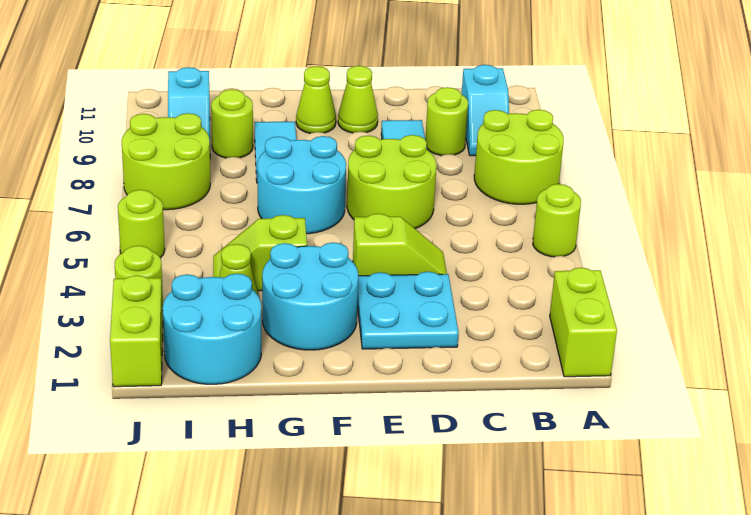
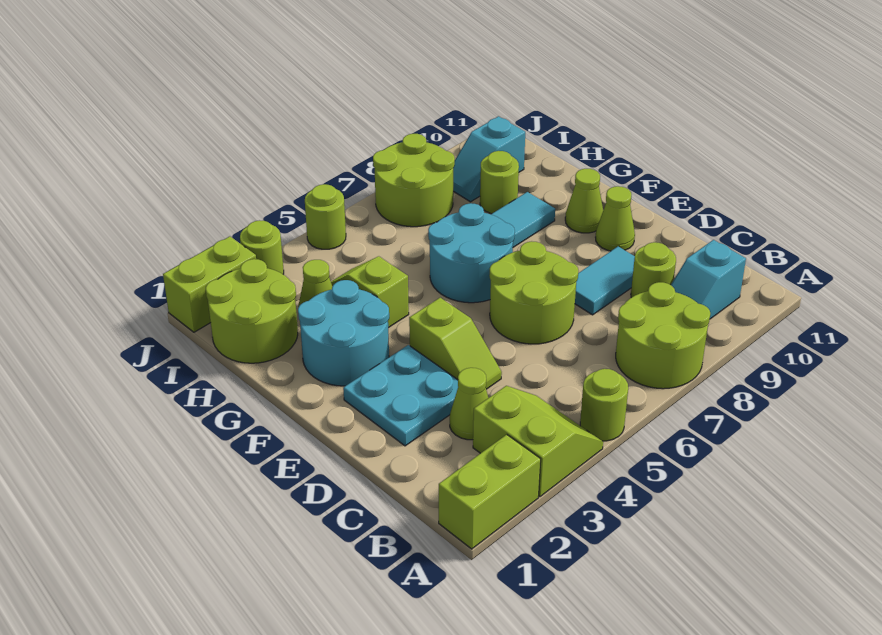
none -> lime 2x2 slope [473,386,603,497]
none -> lime 1x1 cone [450,368,488,440]
cyan 2x2 round brick [162,274,261,384] -> lime 2x2 round brick [206,259,298,363]

